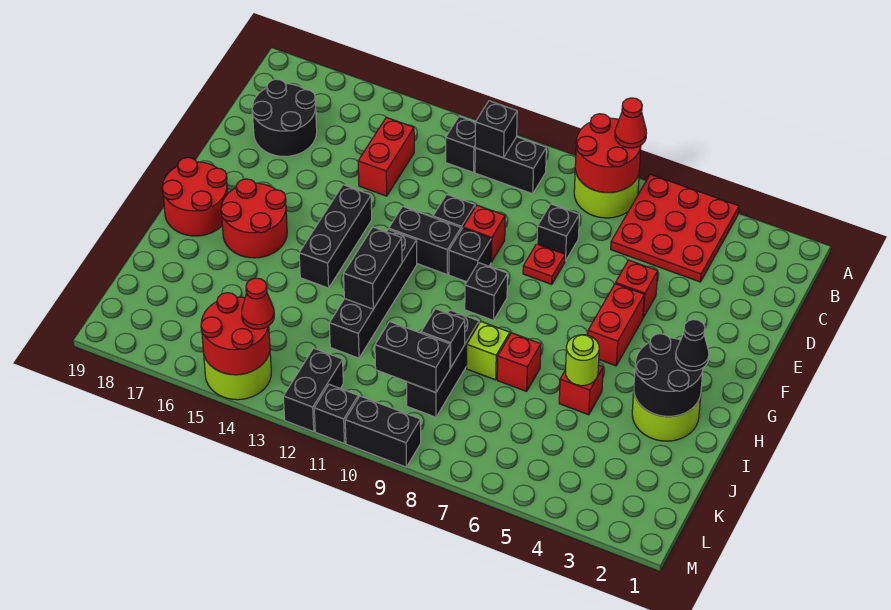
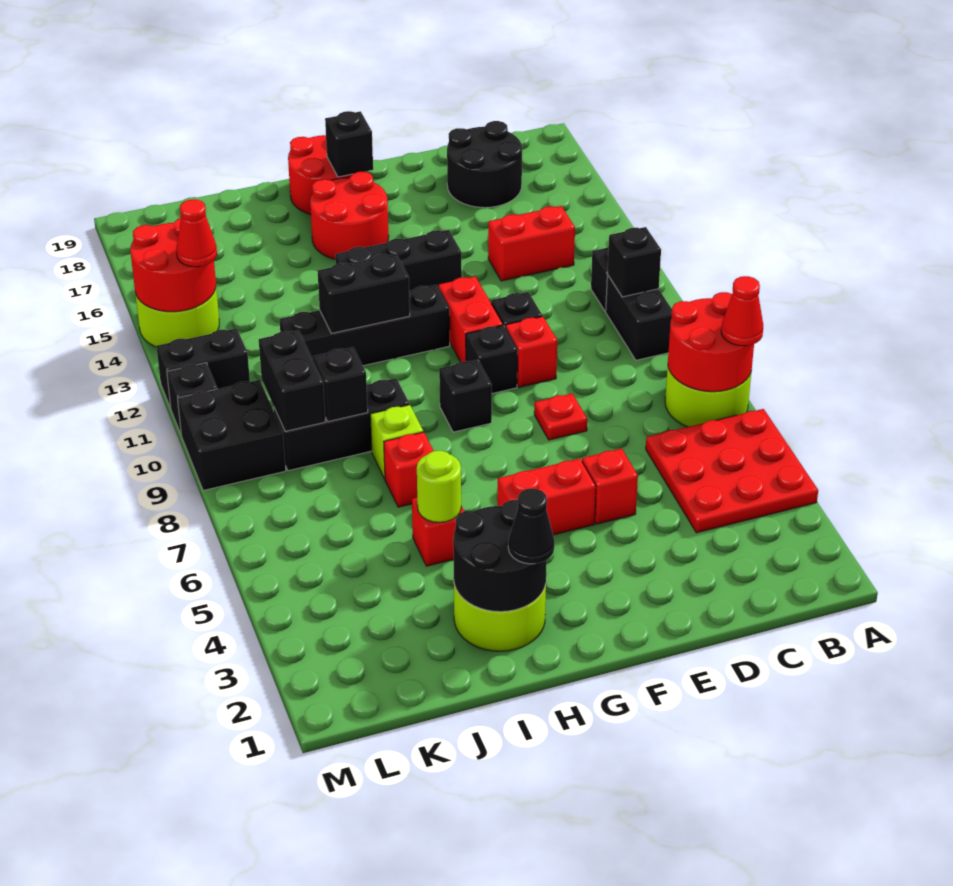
black 1x1 brick [537,204,579,261] -> black 1x1 brick moved to [325,111,373,177]
black 1x2 brick [389,206,461,274] -> red 1x2 brick [439,276,503,362]
black 1x2 brick [345,396,421,467] -> black 2x2 brick [178,380,286,491]

